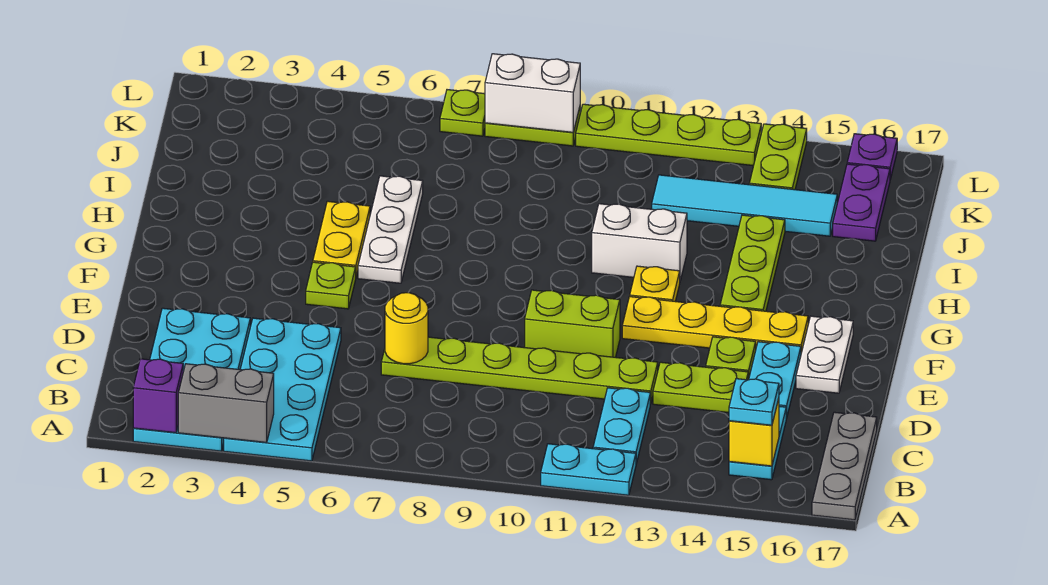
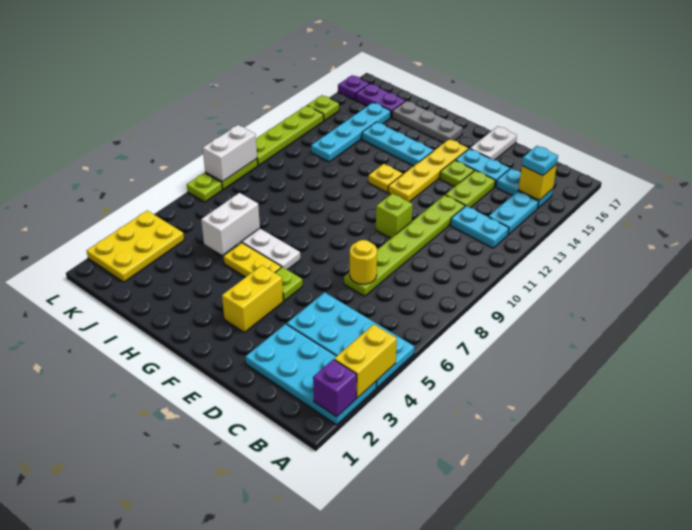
grey 1x2 brick [178,364,274,442] -> yellow 1x2 brick [334,324,397,398]
cyan 1x2 plate [541,444,636,495] -> cyan 1x2 plate moved to [488,191,538,235]
grey 1x3 plate [812,412,877,520] -> grey 1x3 plate moved to [392,101,463,143]
lime 1x2 brick [525,290,620,357] -> lime 1x1 brick [376,193,413,238]
white 1x2 plate [796,316,853,393] -> white 1x2 plate turned to [470,126,517,160]
none -> yellow 1x2 brick [222,265,283,332]
lime 1x3 plate [720,215,785,311] -> cyan 1x3 plate [362,122,434,166]
white 1x2 brick [592,204,687,281] -> white 1x2 brick moved to [201,193,260,255]
cyan 1x4 tile [652,175,837,236] -> cyan 1x4 plate [311,102,391,162]
none -> yellow 2x3 plate [87,211,184,282]
lime 1x2 plate [749,124,807,190] -> lime 1x1 plate [307,95,339,121]

